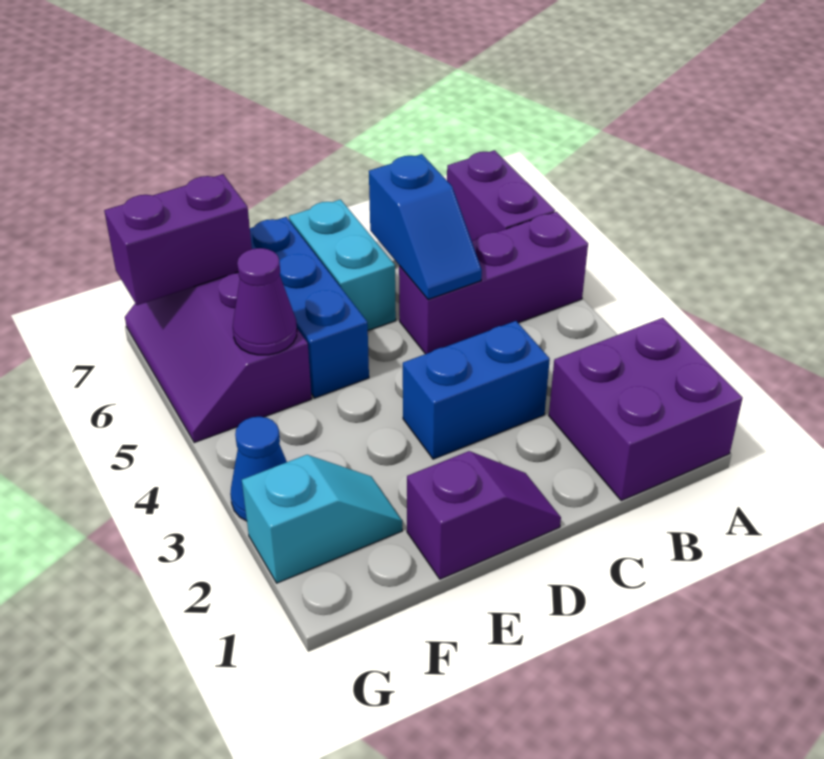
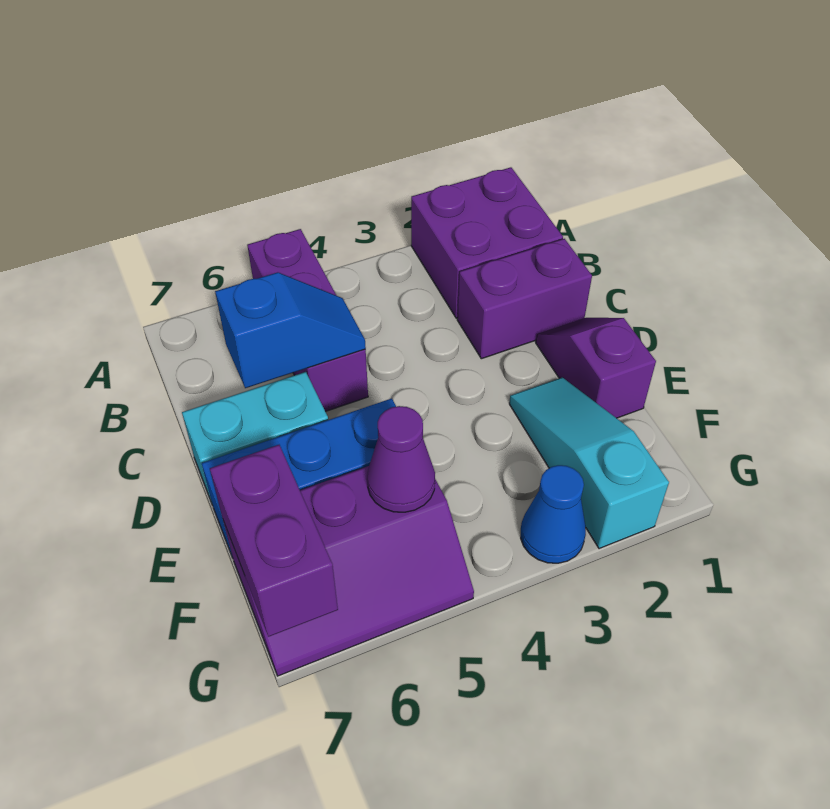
purple 1x2 brick [447,150,555,241] -> purple 1x2 brick moved to [457,239,592,359]
blue 1x2 brick [403,321,550,459] -> none
cyan 1x2 slope [242,455,402,583] -> cyan 1x3 slope [509,377,669,549]

